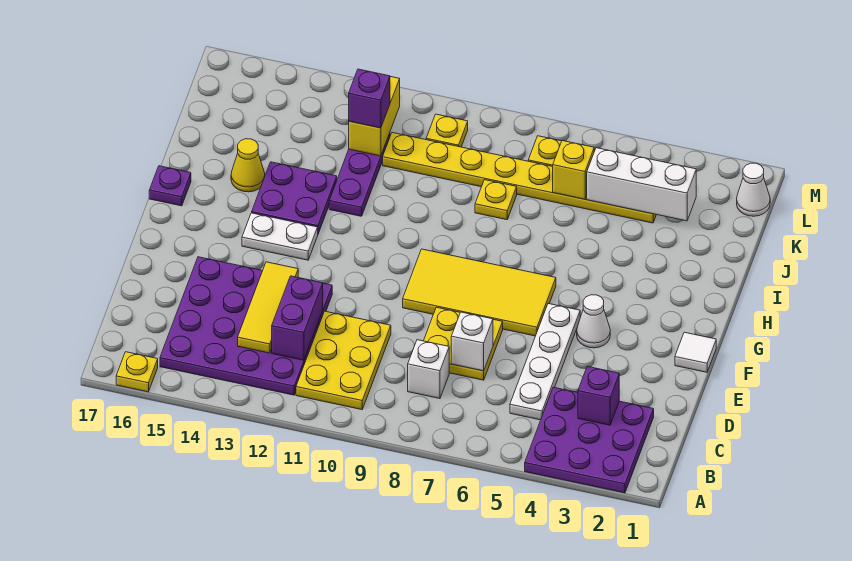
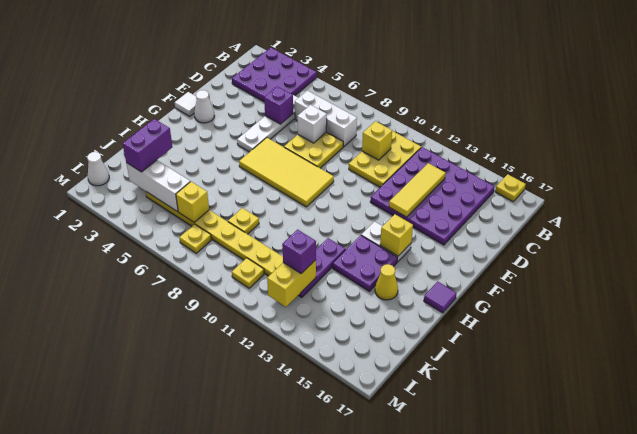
purple 1x1 brick [578,366,619,425] -> purple 1x1 brick moved to [264,86,293,124]
white 1x1 brick [408,340,449,398] -> white 1x3 brick [295,91,357,147]
none -> yellow 1x1 brick [362,121,392,160]
purple 1x2 brick [272,276,323,360] -> purple 1x2 brick moved to [123,119,172,172]
white 1x1 cone [577,295,610,348] -> white 1x1 cone moved to [194,90,214,123]
none -> yellow 1x1 brick [380,214,413,256]
purple 1x1 plate [149,166,191,206] -> purple 1x1 tile [424,281,457,313]

